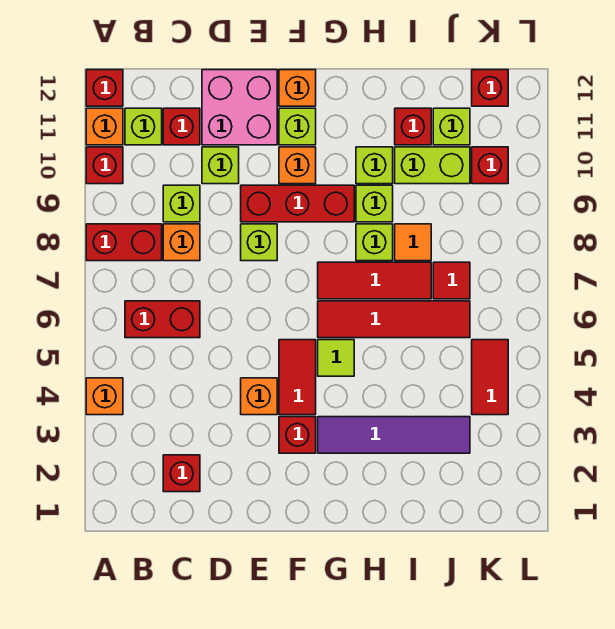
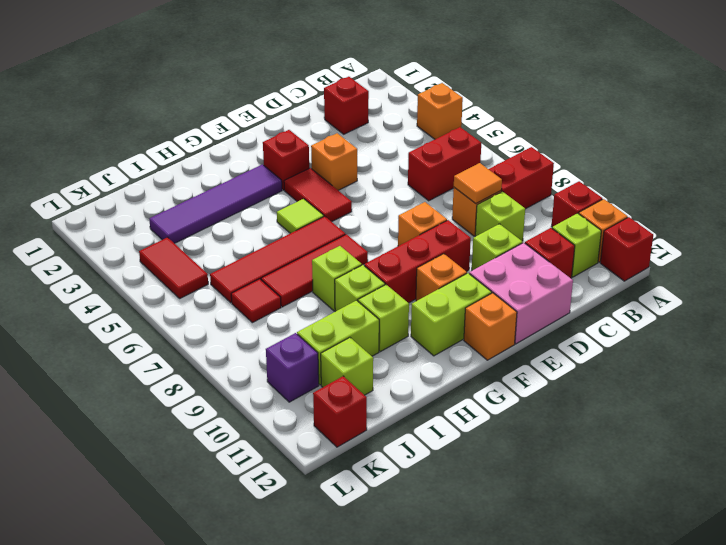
lime 1x1 brick [241,224,277,261] -> orange 1x1 brick [398,202,447,246]
lime 1x1 brick [279,108,316,145] -> lime 1x2 brick [411,273,492,356]
orange 1x1 tile [395,224,431,261] -> orange 1x1 tile moved to [454,163,502,203]
red 1x1 brick [395,108,431,145] -> none
red 1x1 brick [472,147,508,184] -> purple 1x1 brick [266,333,319,402]

